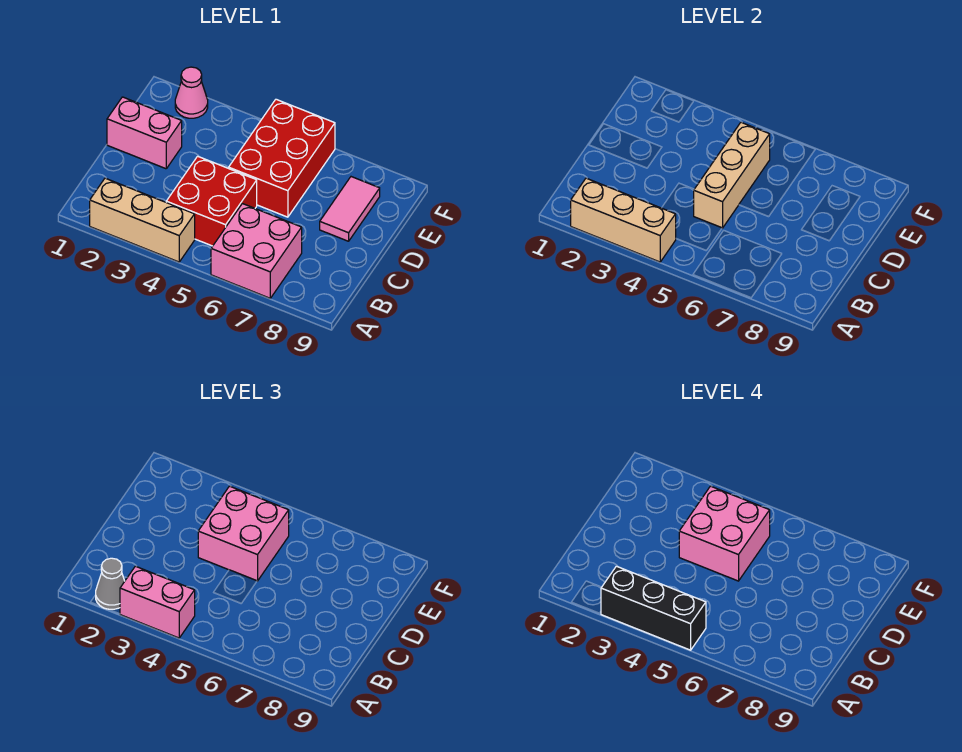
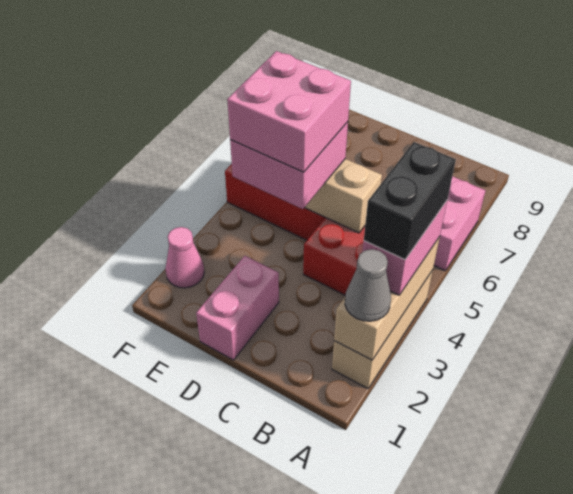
black 1x3 brick [601,566,706,650] -> black 1x2 brick [364,142,456,260]
pink 1x2 tile [320,177,380,241] -> none

